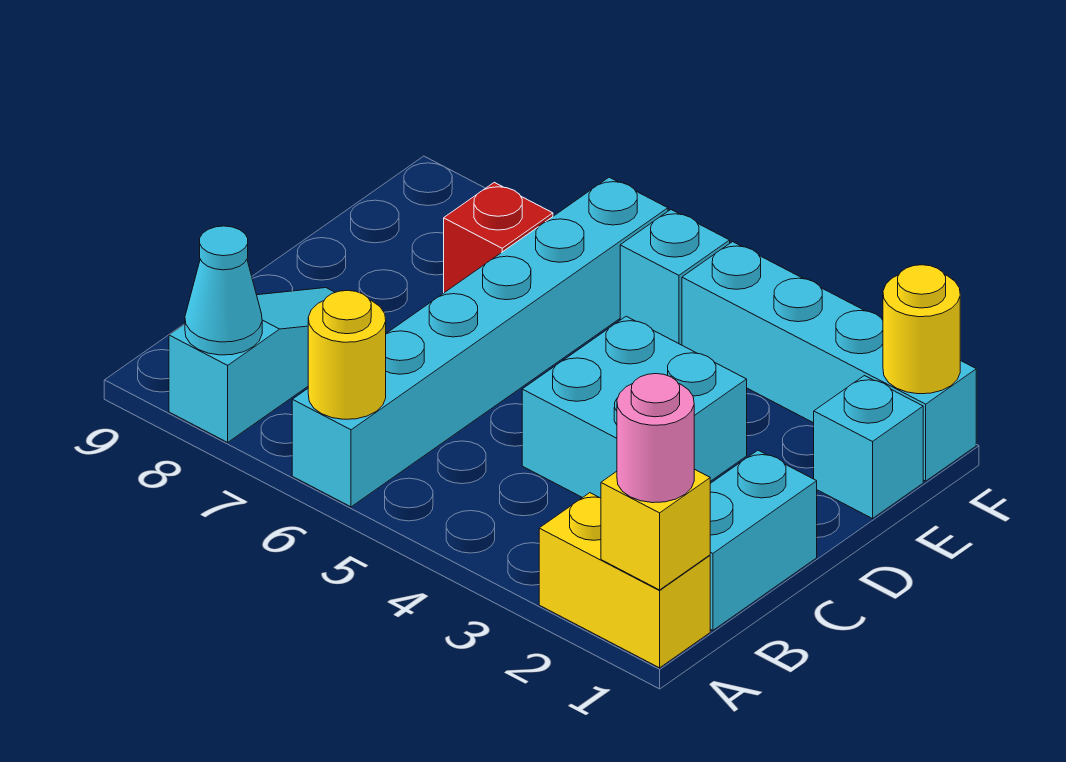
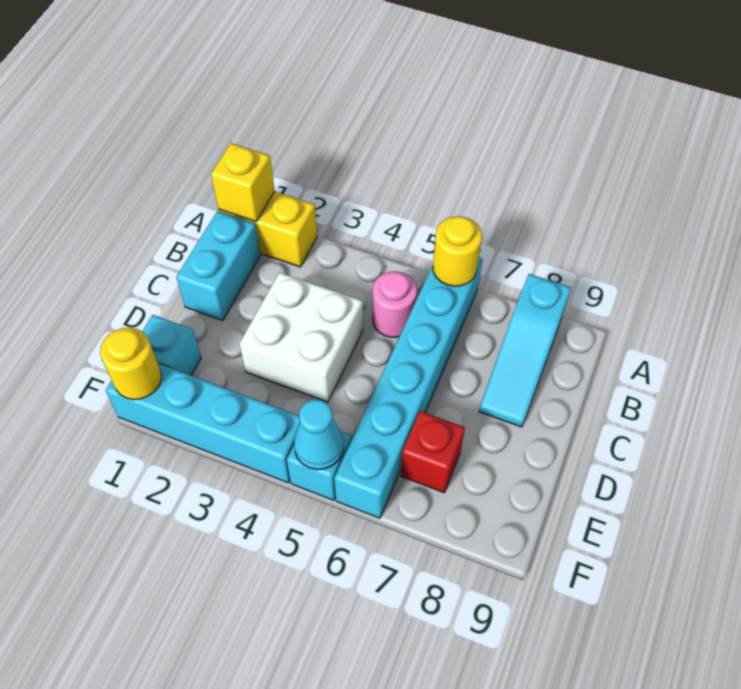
pink 1x1 round brick [617,374,694,503] -> pink 1x1 round brick moved to [372,271,417,337]
cyan 1x1 cone [185,226,262,355] -> cyan 1x1 cone moved to [294,400,344,470]
cyan 2x2 brick [522,316,747,498] -> white 2x2 brick [239,272,363,402]

